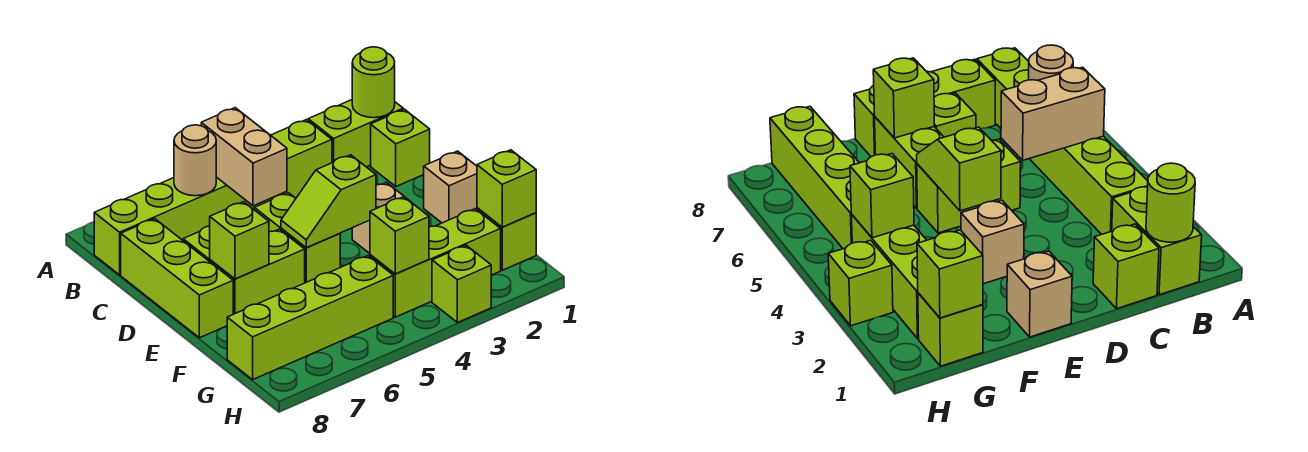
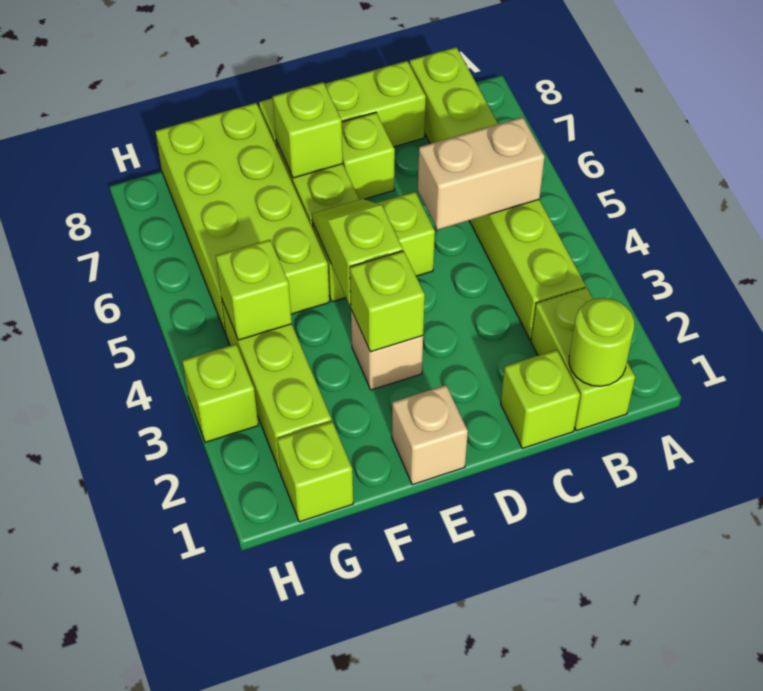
tan 1x1 round brick [174,125,216,196] -> none
lime 1x1 brick [477,150,536,227] -> lime 1x1 brick moved to [350,251,425,352]
lime 1x4 brick [227,256,393,380] -> lime 2x4 brick [155,103,329,334]

